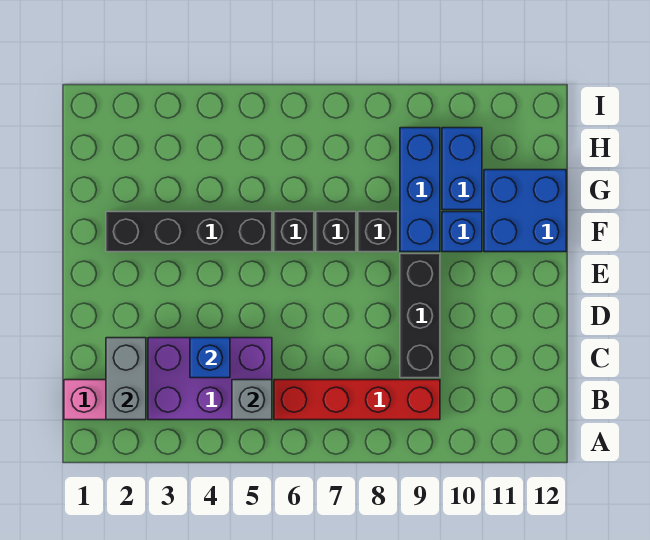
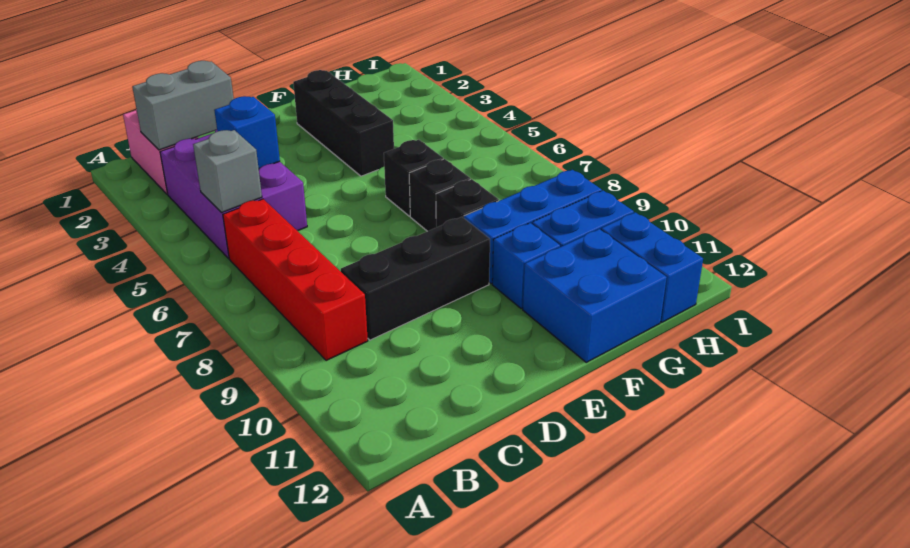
black 1x4 brick [106,212,272,252] -> black 1x3 brick [293,70,394,176]
none -> blue 1x2 brick [601,212,703,322]

